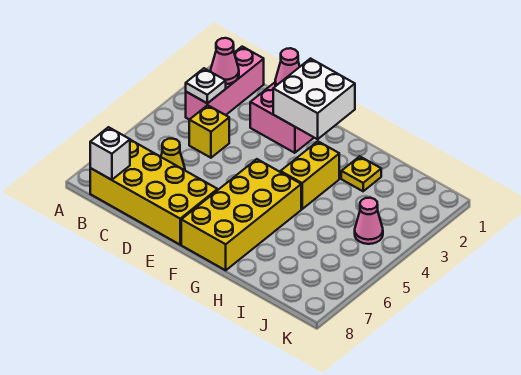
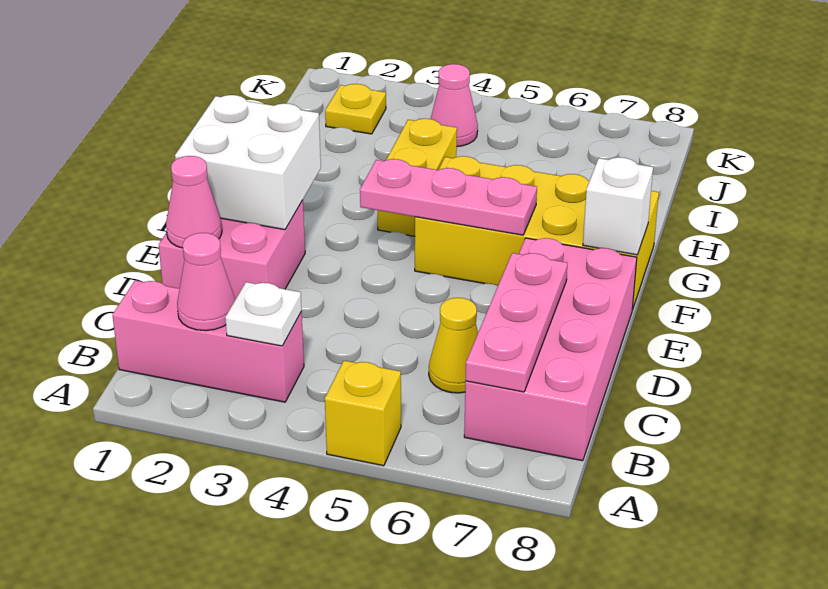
yellow 2x4 brick [90,140,218,245] -> pink 2x4 brick [464,238,637,461]
none -> pink 1x3 plate [466,253,567,392]
white 1x1 brick [90,127,130,180] -> white 1x1 brick moved to [583,157,653,255]
yellow 1x1 brick [189,105,229,158] -> yellow 1x1 brick moved to [325,361,401,466]
none -> pink 1x3 plate [360,159,537,235]
yellow 1x2 brick [281,141,339,209] -> yellow 1x2 brick turned to [378,119,457,236]
yellow 1x1 plate [341,156,381,191] -> yellow 1x1 plate moved to [325,84,386,134]

